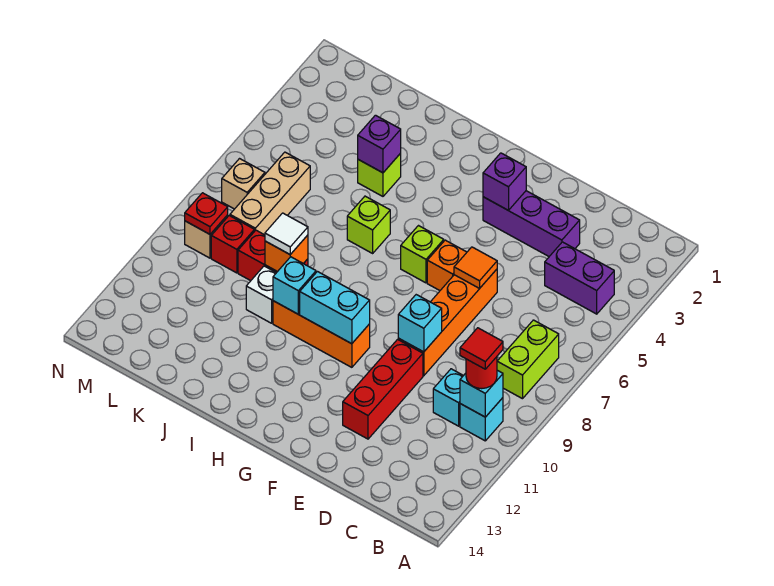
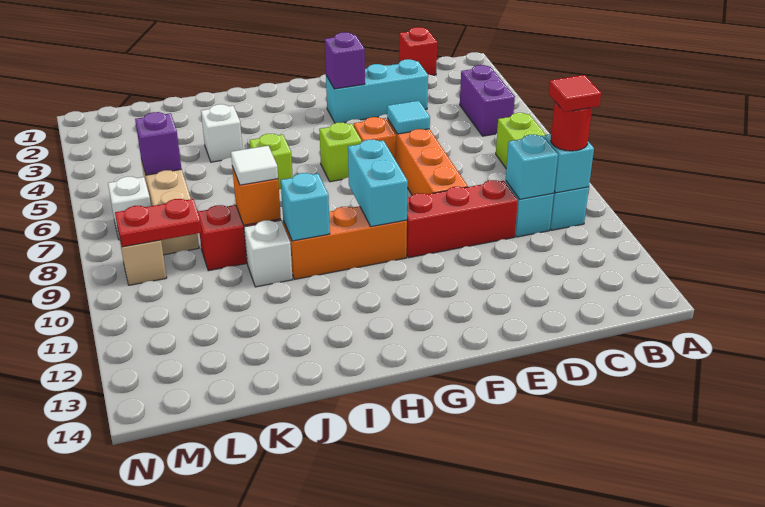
purple 1x2 brick [545,242,614,314] -> purple 1x2 brick turned to [460,65,515,136]
purple 1x3 brick [483,191,580,256] -> cyan 1x3 brick [326,59,428,123]
orange 1x1 tile [454,247,497,288] -> cyan 1x1 tile [387,101,430,134]
cyan 1x1 brick [398,295,442,352] -> cyan 1x1 brick moved to [506,135,558,199]
red 1x3 brick [343,339,423,439] -> red 1x3 brick turned to [406,180,518,258]
cyan 1x2 brick [300,272,370,344] -> cyan 1x2 brick turned to [348,139,408,227]
lime 1x1 brick [358,153,401,196] -> white 1x1 brick [201,104,243,162]
purple 1x1 brick [358,115,401,173] -> purple 1x1 brick moved to [135,112,181,175]
red 1x1 brick [211,216,255,273] -> red 1x1 brick moved to [399,27,437,75]
tan 1x1 brick [222,159,265,209] -> white 1x1 brick [108,177,151,240]
red 1x1 plate [185,193,228,234] -> red 1x2 plate [115,199,202,247]

